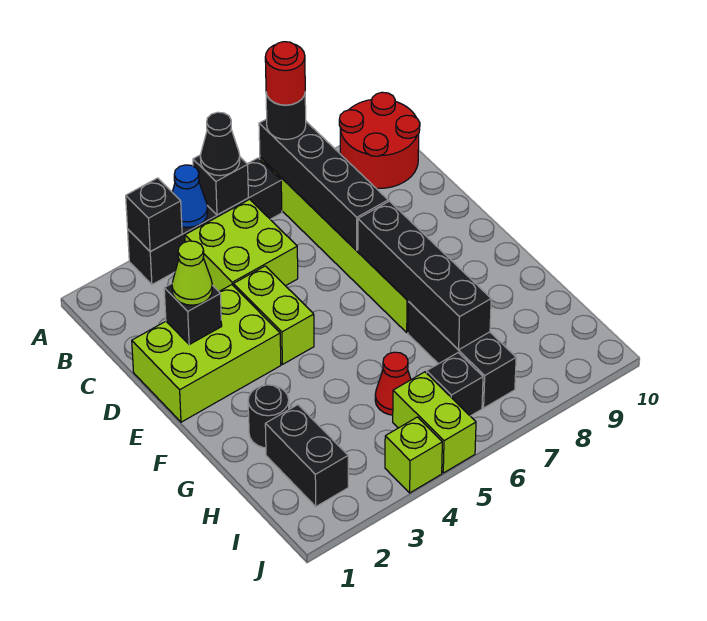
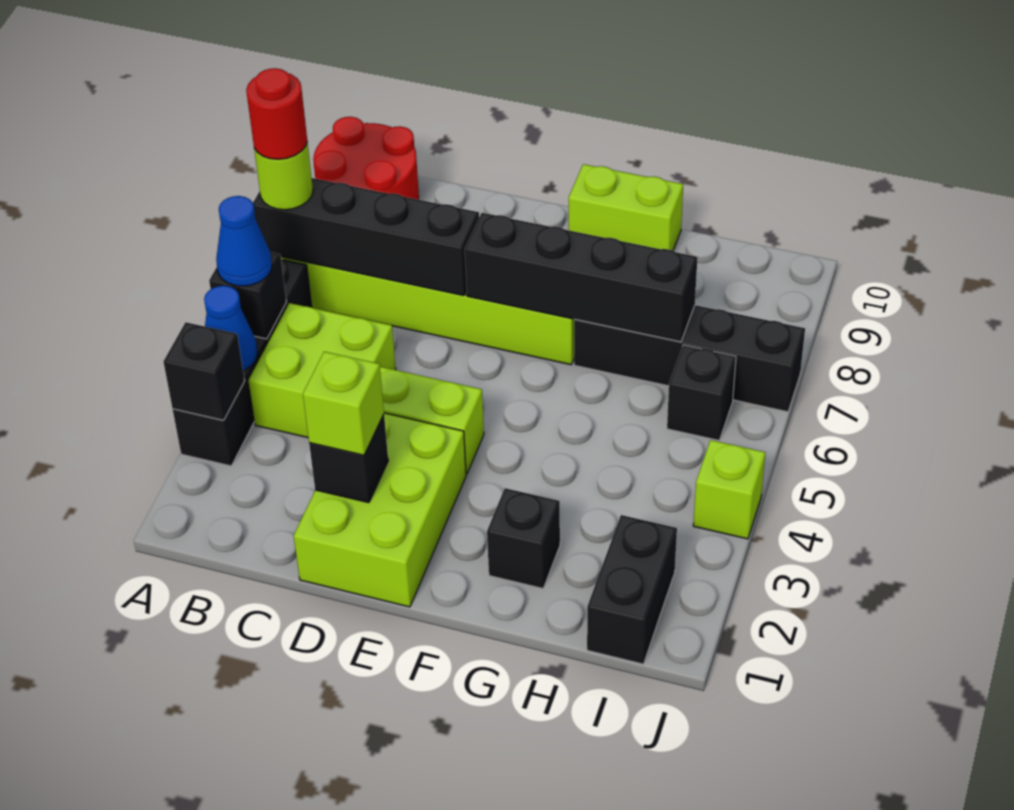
black 1x1 cone [200,112,240,176] -> blue 1x1 cone [216,196,272,286]
black 1x1 round brick [266,93,306,139] -> lime 1x1 round brick [254,142,313,210]
lime 1x1 cone [172,241,212,305] -> lime 1x1 brick [303,352,384,455]
black 1x1 round brick [248,385,289,448] -> black 1x1 brick [487,488,560,588]
black 1x3 brick [408,302,516,408] -> black 1x4 brick [574,305,805,412]
black 1x2 brick [265,405,348,506] -> black 1x2 brick turned to [587,515,677,664]
red 1x1 cone [375,352,411,415] -> none
lime 1x2 brick [393,372,476,473] -> lime 1x2 brick moved to [569,164,683,251]

